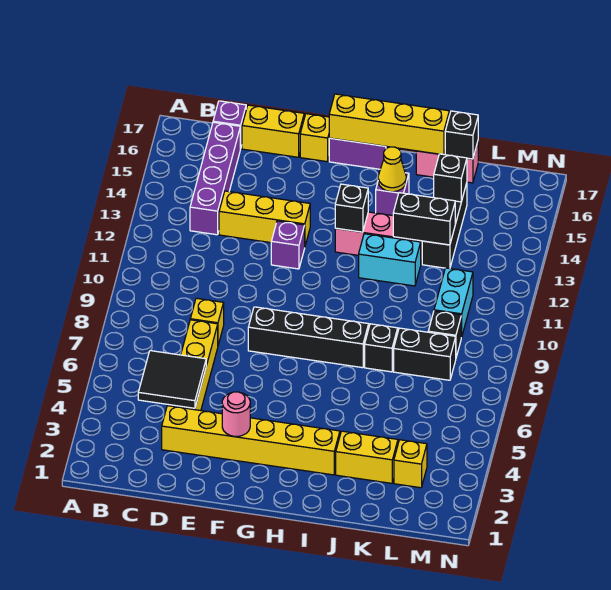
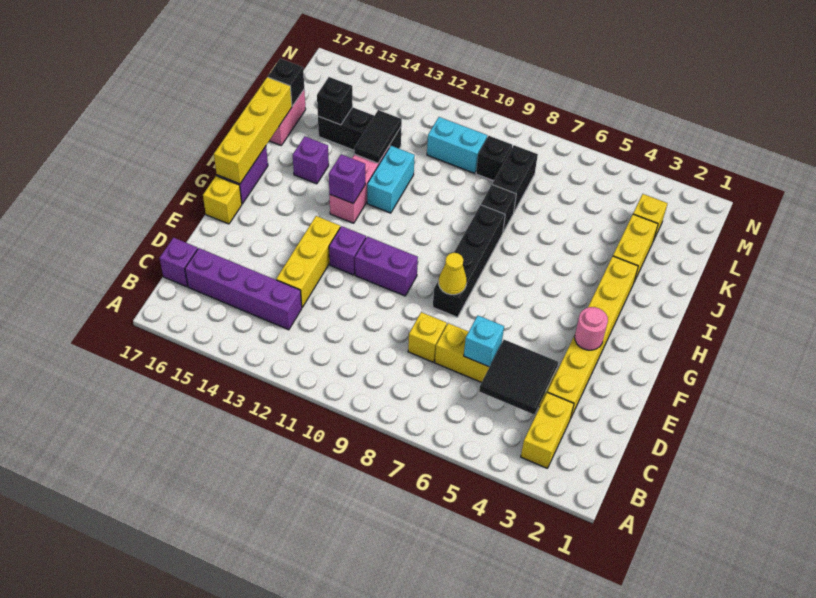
none -> cyan 1x1 brick [464,316,504,367]
yellow 1x2 brick [242,105,304,157] -> yellow 1x2 brick moved to [521,392,574,468]
none -> purple 1x2 brick [355,236,418,296]
black 1x1 brick [335,184,368,232] -> purple 1x1 brick [329,154,365,204]
yellow 1x1 cone [378,147,406,192] -> yellow 1x1 cone moved to [439,253,467,295]
black 1x2 brick [393,193,455,245] -> black 1x2 tile [354,110,402,163]

